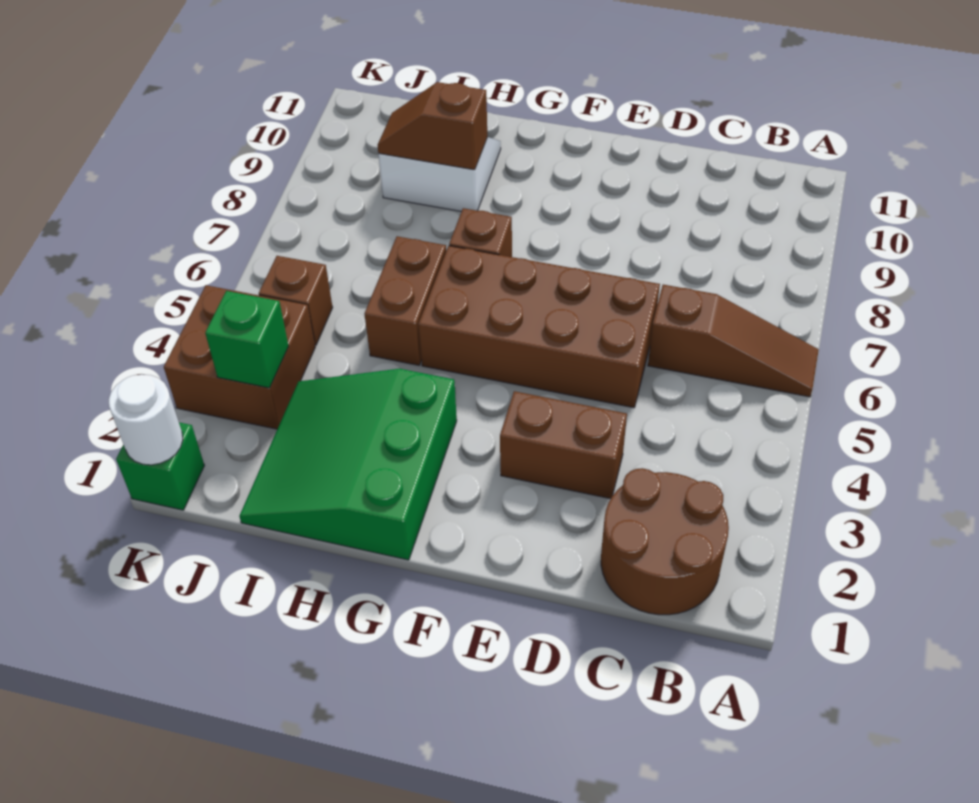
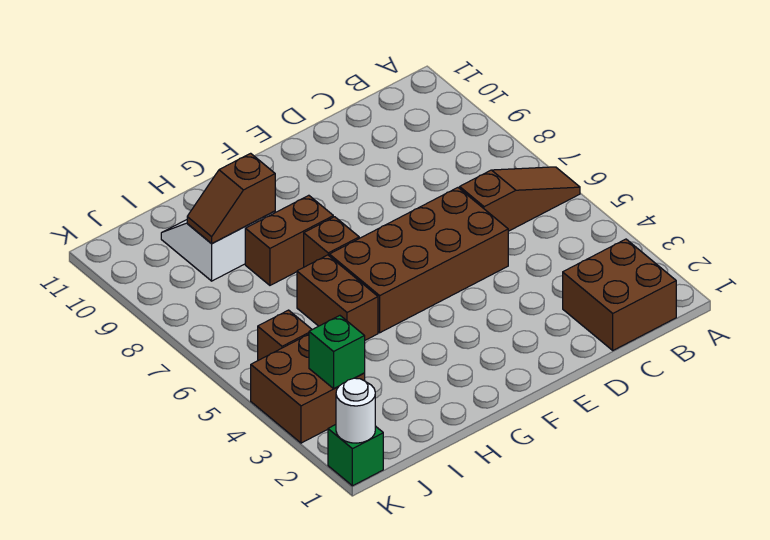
brown 2x2 round brick [601,468,729,615] -> brown 2x2 brick [563,239,676,350]
brown 1x2 brick [500,391,627,499] -> brown 1x2 brick moved to [245,195,333,285]
green 3x3 slope [239,369,457,560] -> none

